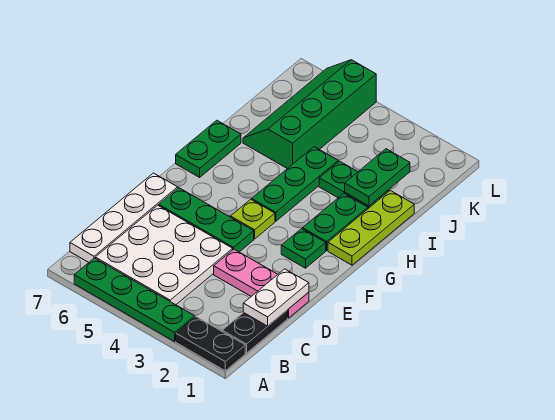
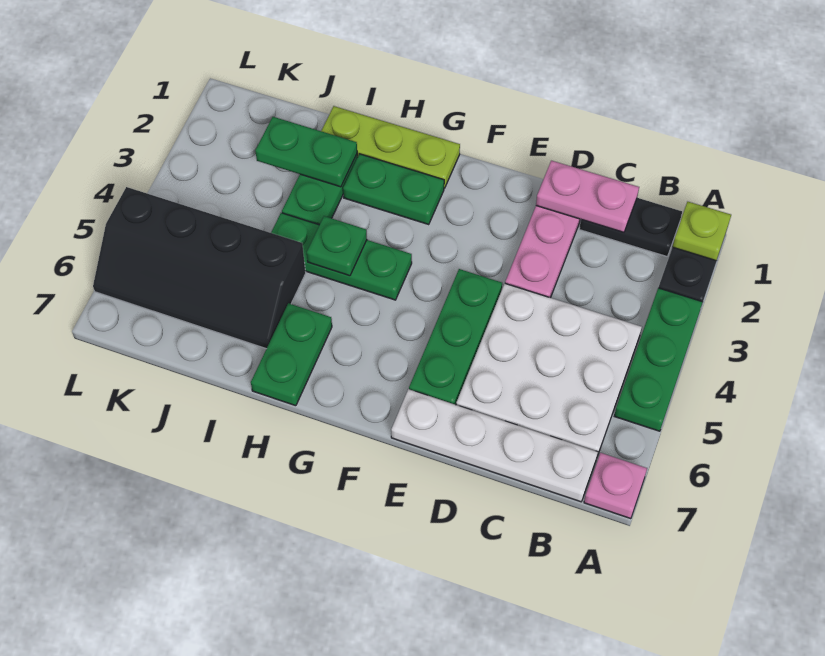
green 1x4 plate [74,258,195,341] -> green 1x3 plate [614,288,703,431]
none -> pink 1x1 plate [584,453,647,519]
white 1x2 plate [243,269,309,326] -> pink 1x2 plate [536,161,639,232]
green 1x1 plate [281,229,326,268] -> green 1x1 plate moved to [307,216,367,276]
lime 1x1 plate [231,199,275,239] -> lime 1x1 plate moved to [673,202,731,261]
green 1x2 plate [176,120,241,177] -> green 1x2 plate turned to [251,303,332,406]
green 2x4 slope [243,60,376,169] -> black 2x4 slope [93,187,306,349]

